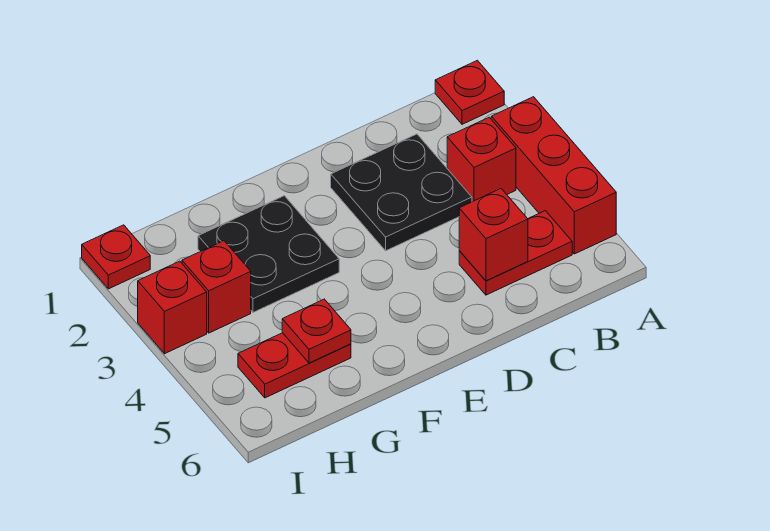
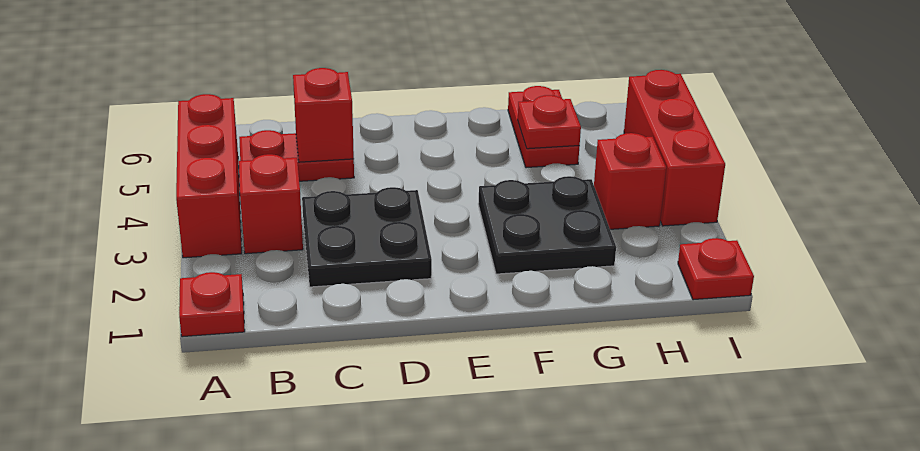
red 1x2 plate [238,333,351,398] -> red 1x2 plate turned to [508,86,580,168]
red 1x1 brick [138,261,207,354] -> red 1x3 brick [624,70,725,226]

